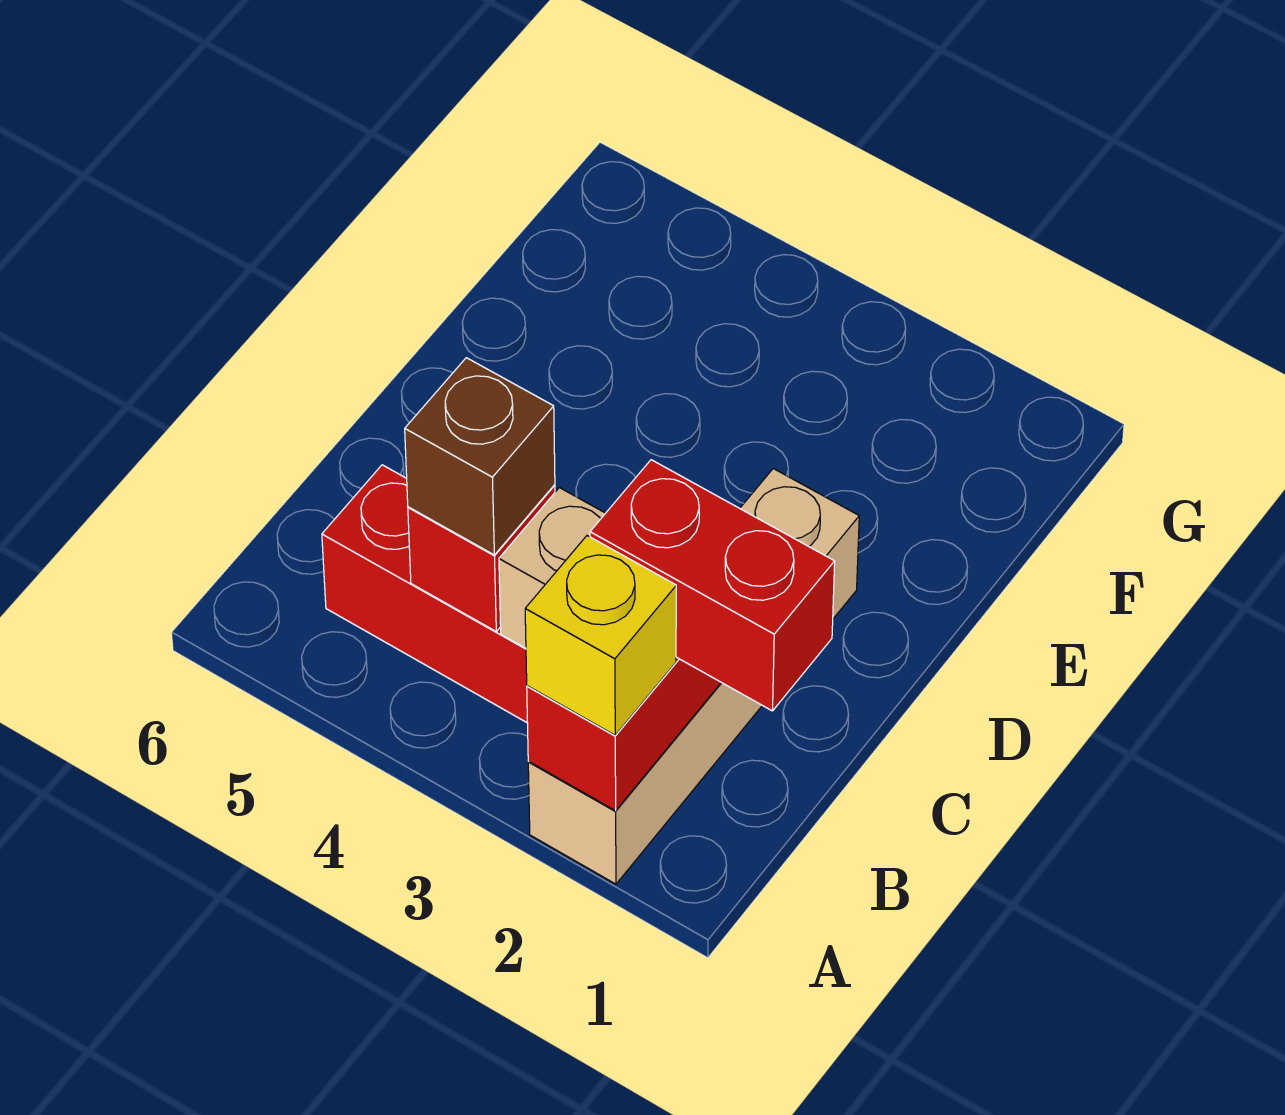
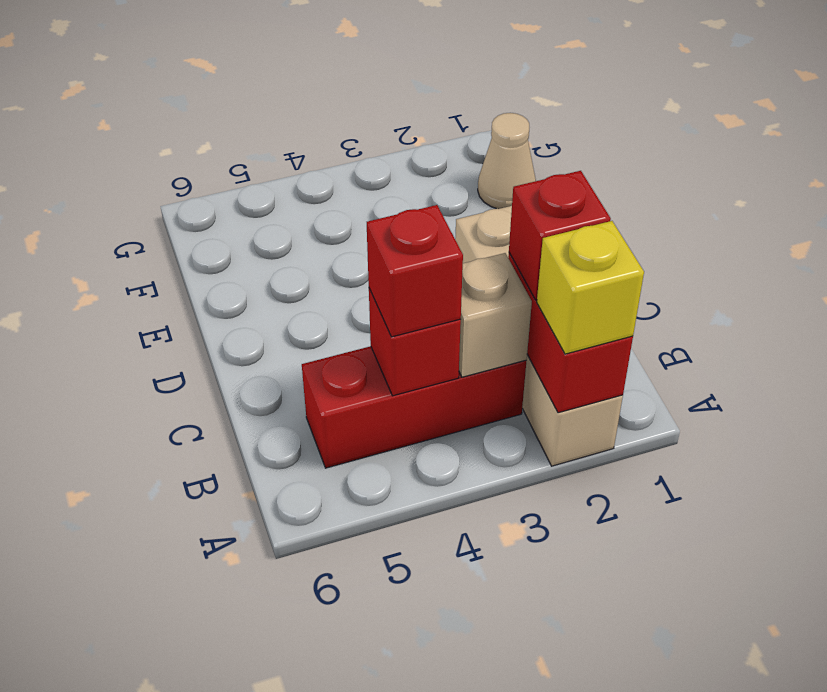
red 1x2 brick [590,460,835,711] -> red 1x1 brick [509,171,611,300]
brown 1x1 brick [405,358,555,555] -> red 1x1 brick [367,205,463,337]
none -> tan 1x1 cone [478,113,536,209]

